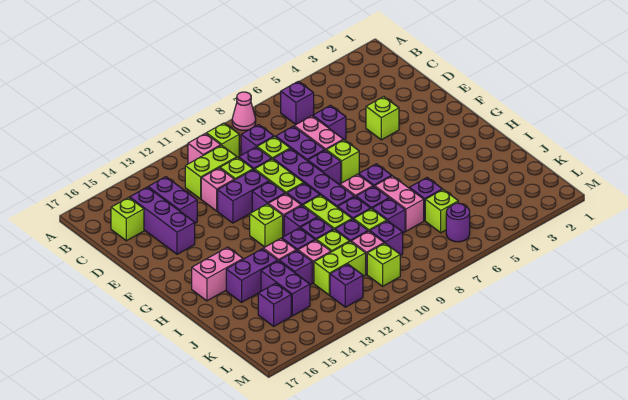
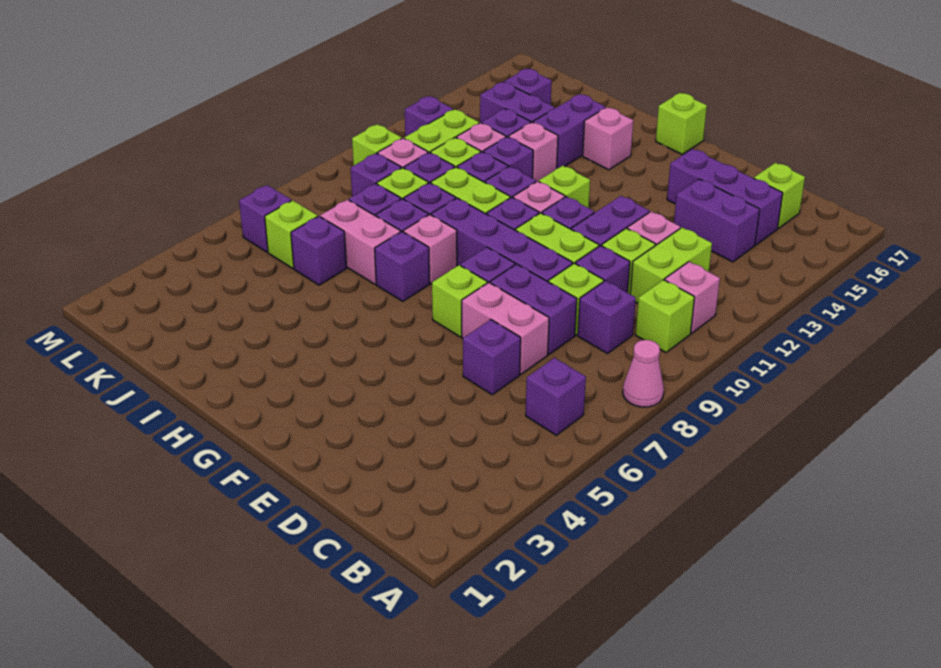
lime 1x1 brick [366,97,399,140] -> lime 1x1 brick moved to [656,93,707,154]
pink 1x2 brick [192,247,243,301] -> pink 1x1 brick [583,107,633,170]
purple 1x1 round brick [446,203,470,242] -> purple 1x1 brick [239,185,291,252]

